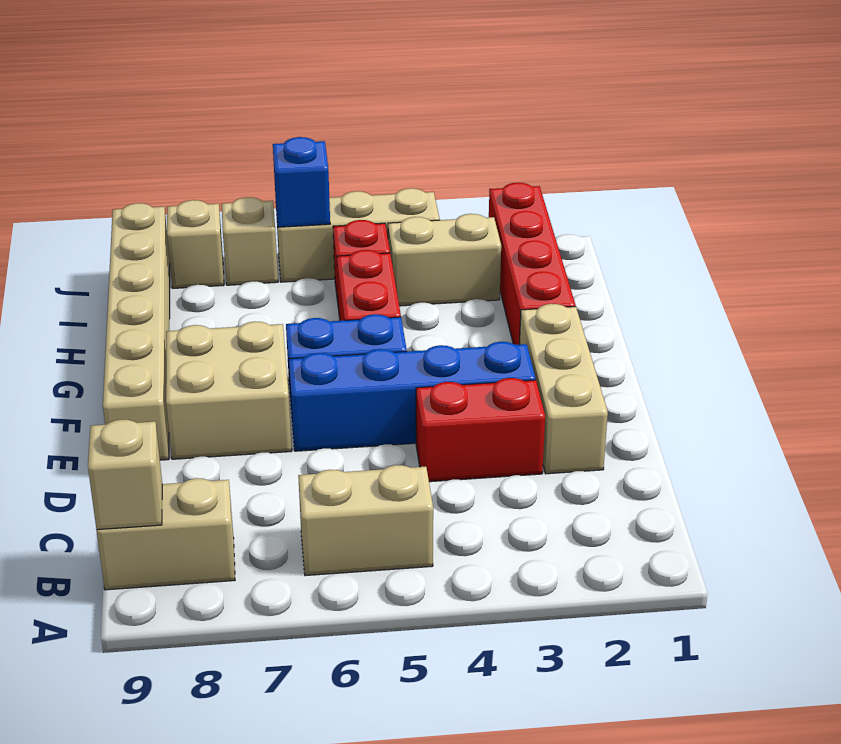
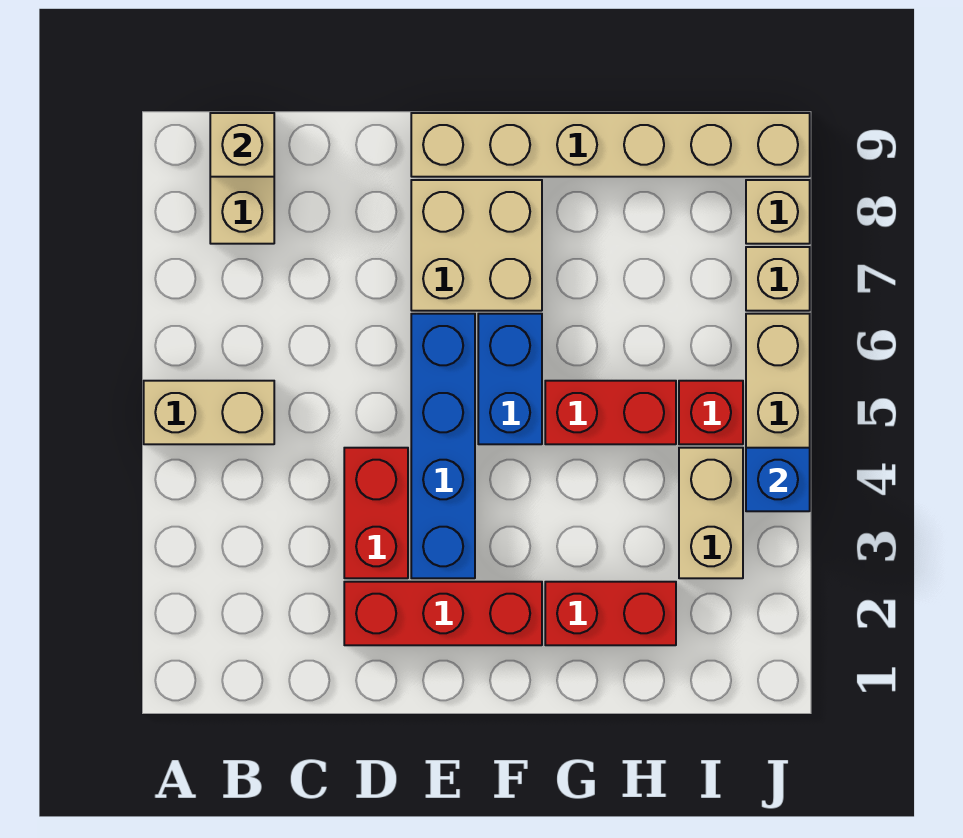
tan 1x2 brick [298,465,433,576] -> tan 1x2 brick turned to [144,381,274,444]
tan 1x3 brick [519,304,608,474] -> red 1x3 brick [344,582,542,645]
red 1x4 brick [489,183,576,345] -> red 1x2 brick [545,582,676,645]
blue 1x1 brick [273,137,330,227] -> blue 1x1 brick moved to [746,448,810,511]

